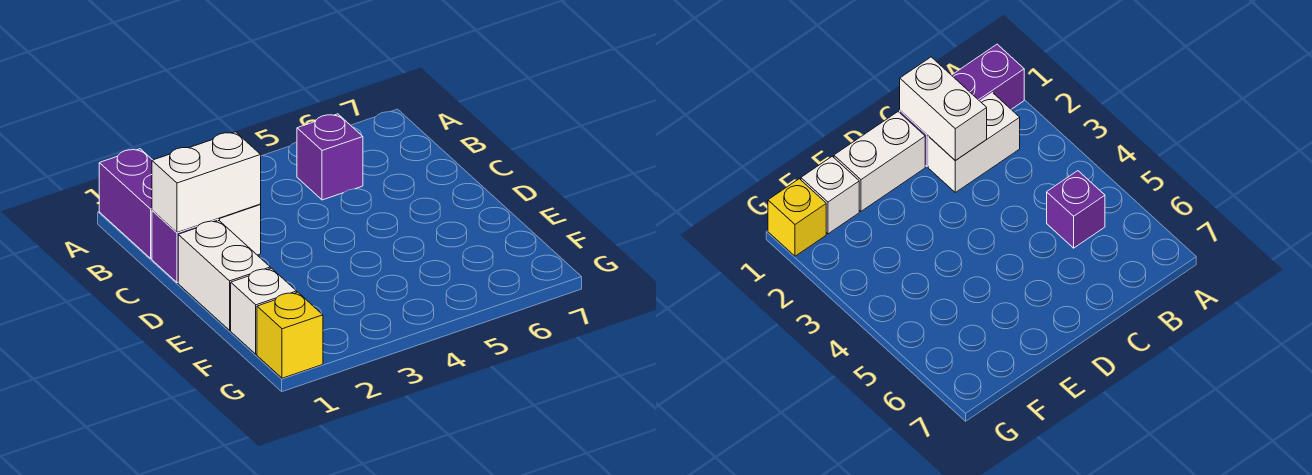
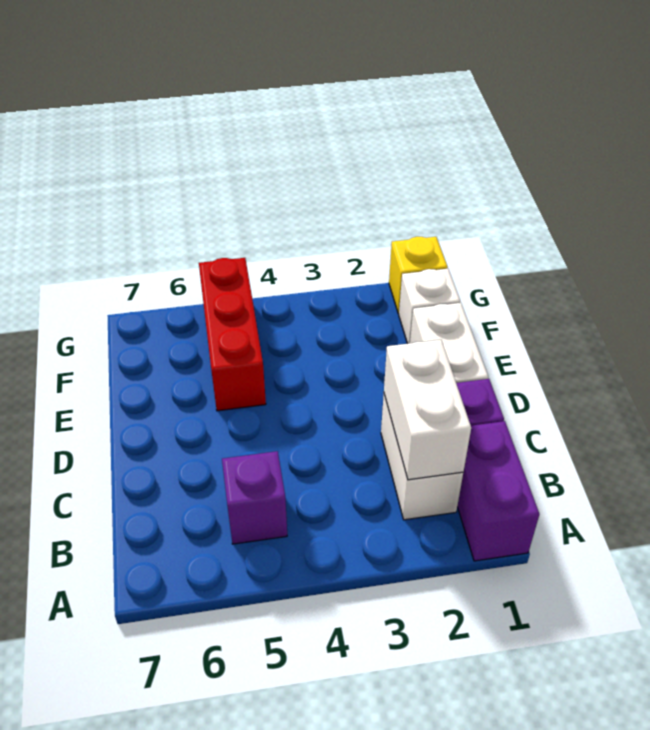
white 1x2 brick [152,132,261,233] -> white 1x2 brick turned to [384,340,471,480]
none -> red 1x3 brick [199,258,266,411]

